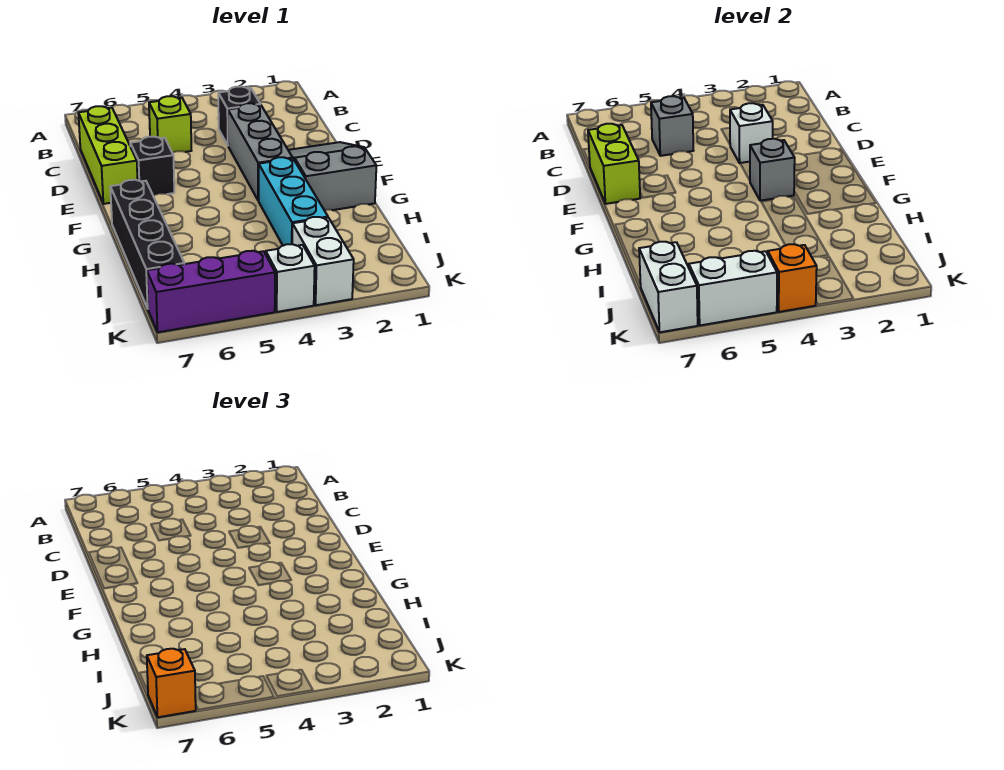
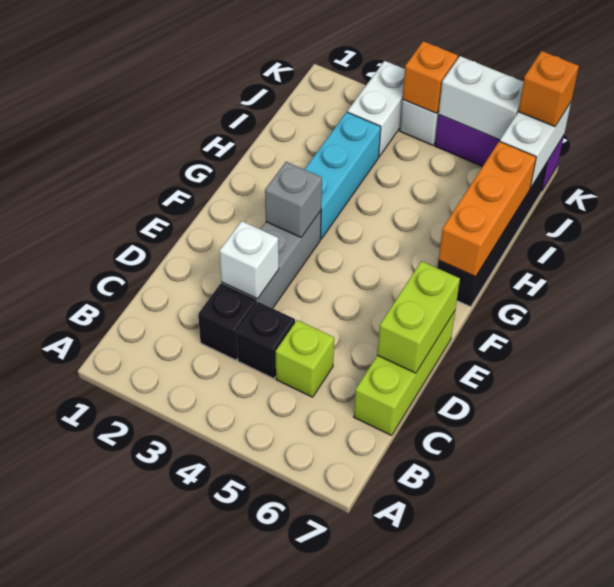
grey 1x1 brick [651,96,693,156] -> none
grey 2x3 slope [288,142,376,210] -> none
black 1x1 brick [130,137,174,196] -> black 1x1 brick moved to [237,302,295,379]
none -> orange 1x3 brick [438,141,536,277]

